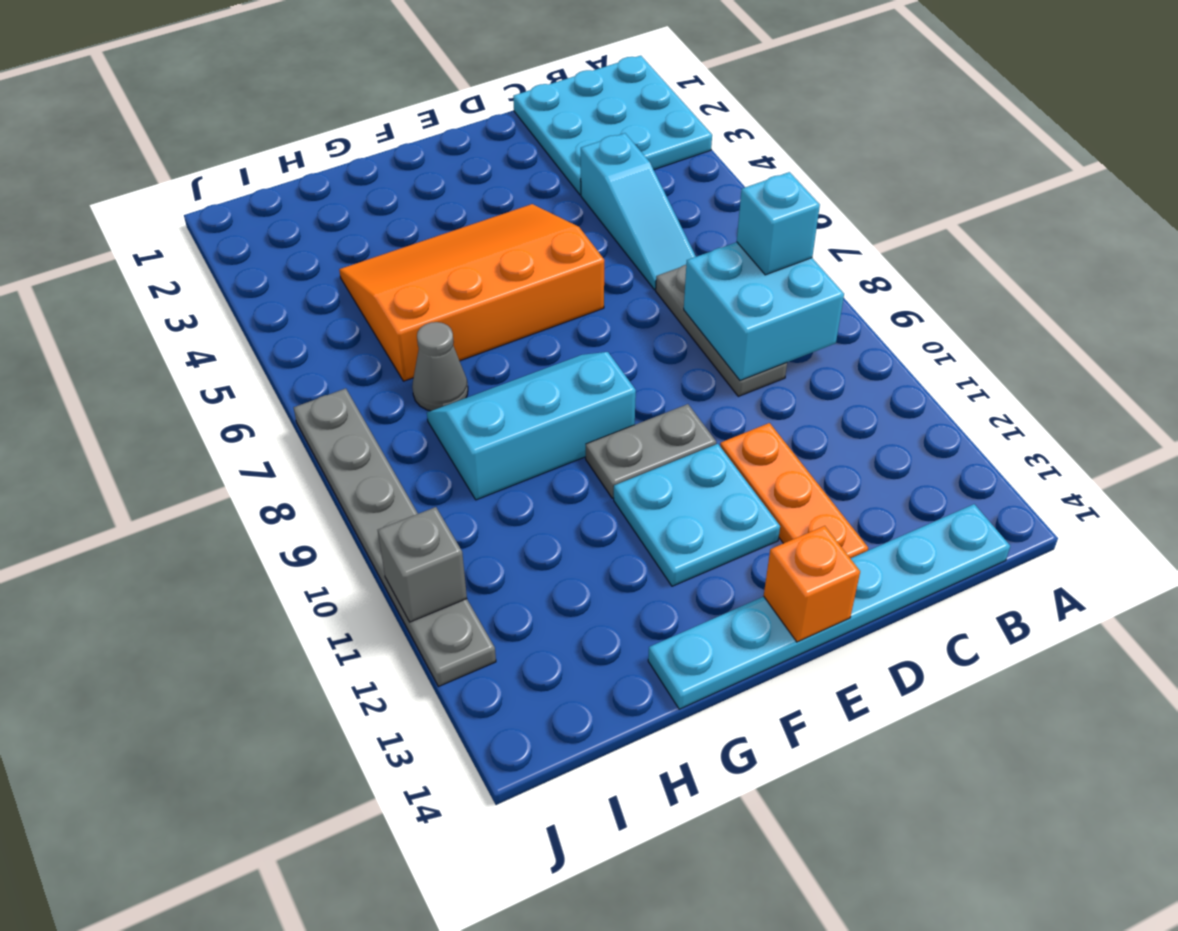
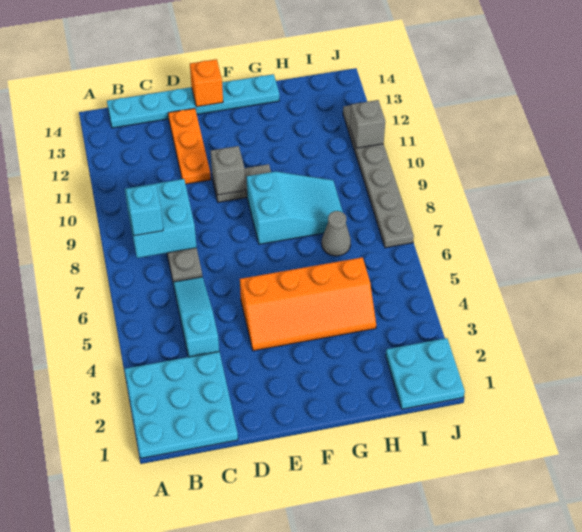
orange 3x4 slope [339,204,604,381] -> orange 2x4 slope [240,257,376,351]
none -> grey 1x1 brick [211,146,245,195]
cyan 2x2 plate [614,444,780,586] -> cyan 2x2 plate moved to [386,338,465,409]
cyan 2x3 slope [427,352,636,500] -> cyan 2x3 slope turned to [247,172,343,244]

